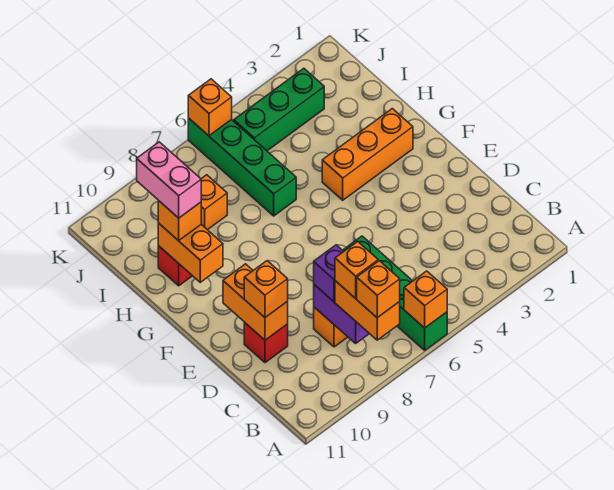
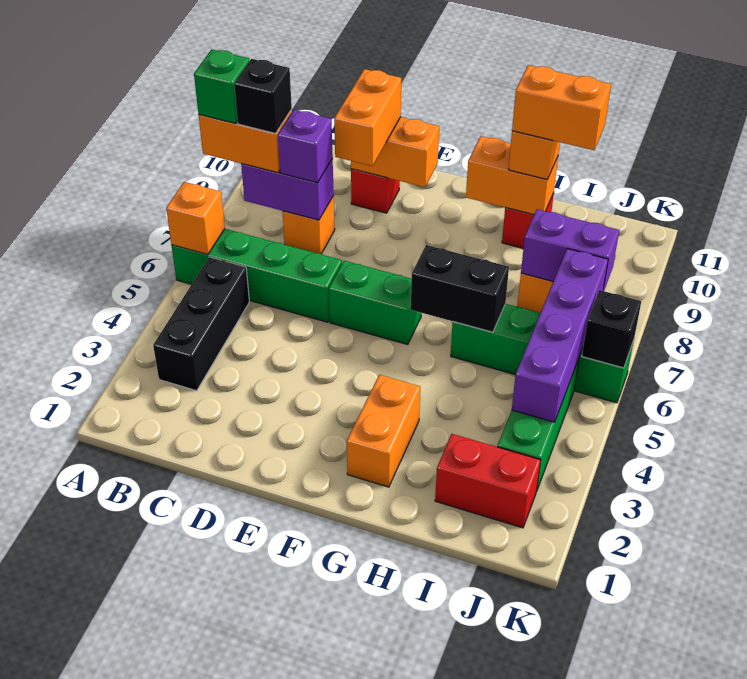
orange 1x1 brick [357,261,400,318] -> green 1x1 brick [194,49,249,124]
none -> black 1x3 brick [153,257,249,391]
orange 1x1 brick [335,241,378,299] -> black 1x1 brick [234,59,292,133]
orange 1x1 brick [244,261,288,317] -> orange 1x2 brick [334,69,401,166]
none -> green 1x2 brick [329,261,421,344]
orange 1x3 brick [322,109,413,200] -> orange 1x2 brick [347,375,420,487]
none -> black 1x2 brick [411,245,509,332]
pink 1x2 brick [137,142,201,218] -> orange 1x2 brick [512,65,611,150]
none -> red 1x2 brick [435,434,541,528]
none -> purple 1x2 brick [521,209,619,291]
none -> purple 1x4 brick [512,249,608,422]
orange 1x1 brick [188,79,232,136] -> black 1x1 brick [582,290,641,368]

